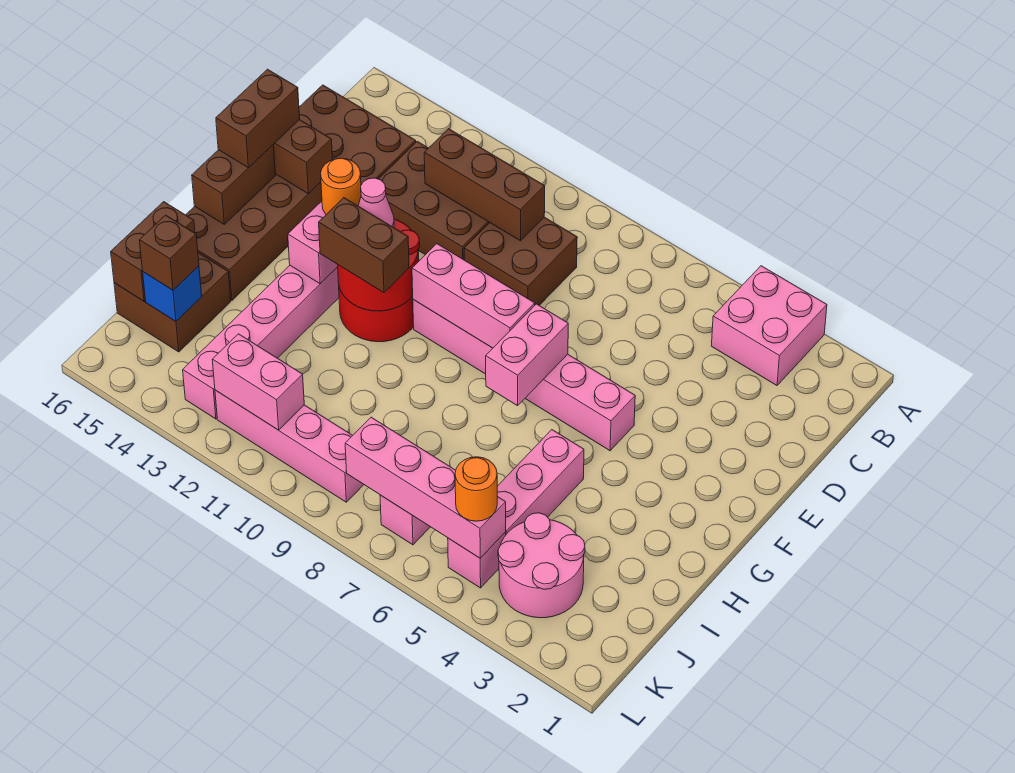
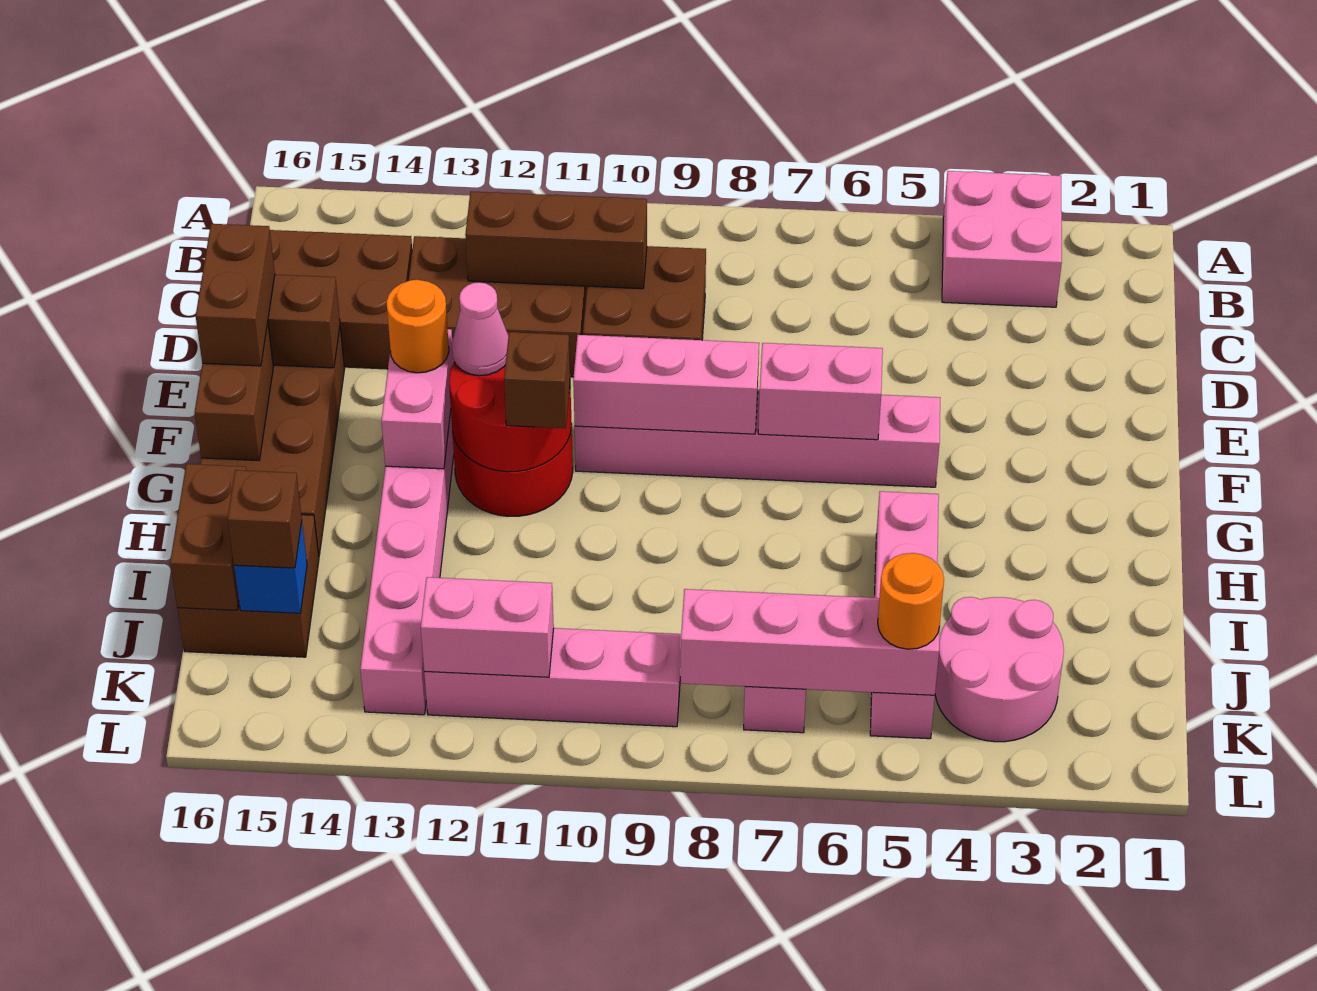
pink 1x2 brick [486,304,568,406] -> pink 1x2 brick turned to [758,343,883,440]
brown 1x2 brick [319,198,409,292] -> brown 1x1 brick [504,332,570,428]

